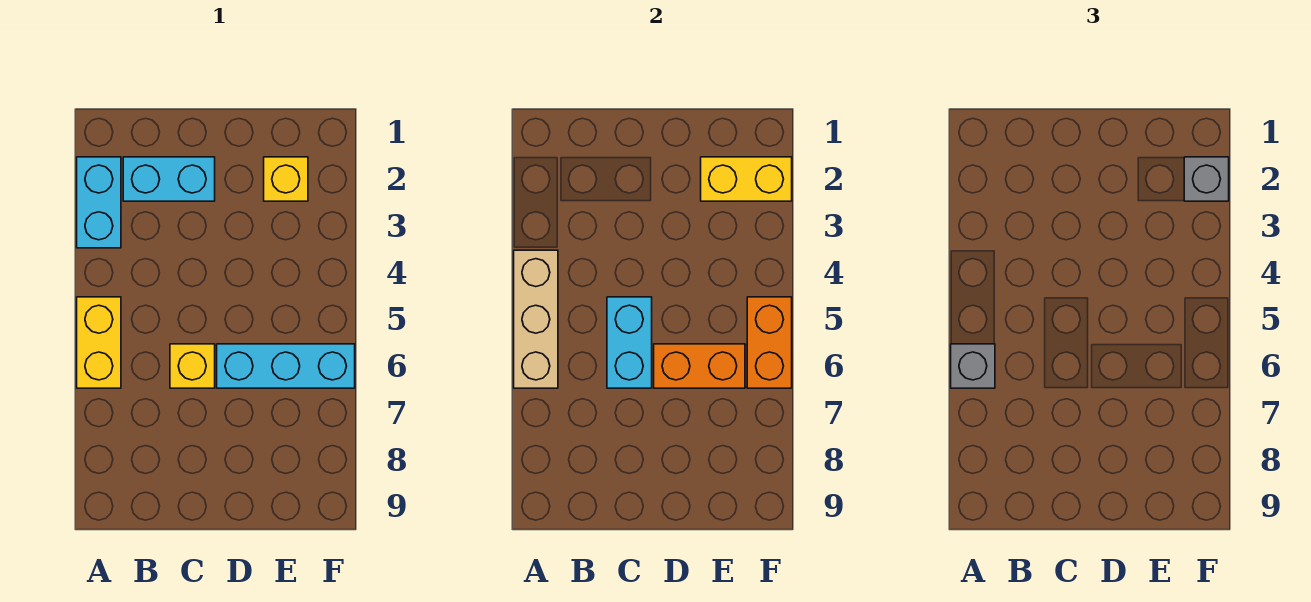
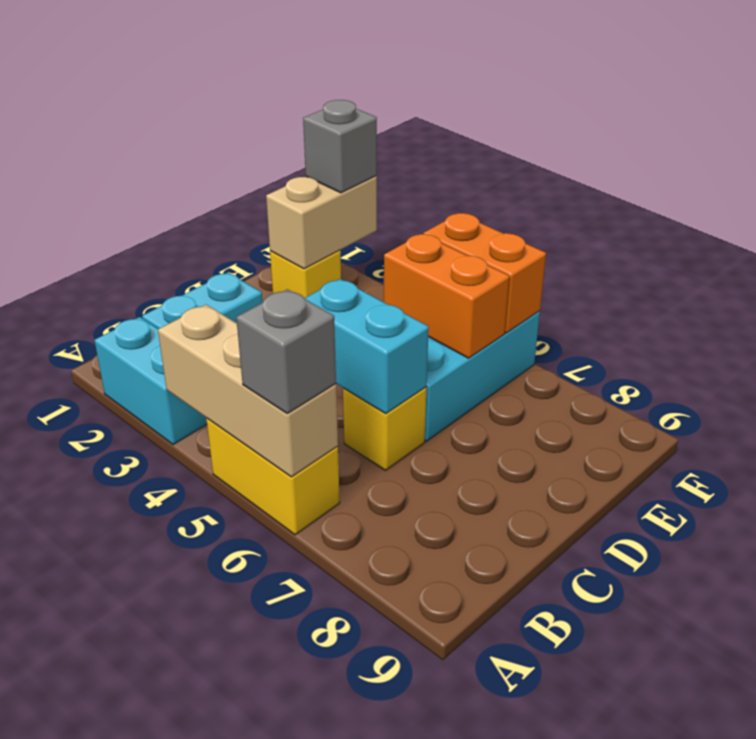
orange 1x2 brick [654,344,745,388] -> orange 1x2 brick turned to [384,234,509,358]
yellow 1x2 brick [701,157,792,201] -> tan 1x2 brick [266,176,377,269]

